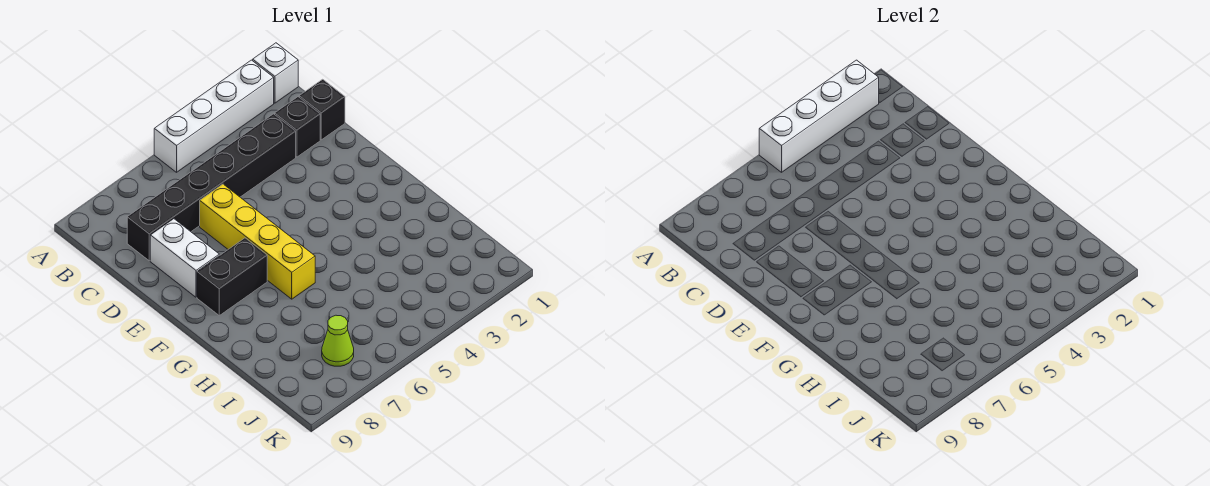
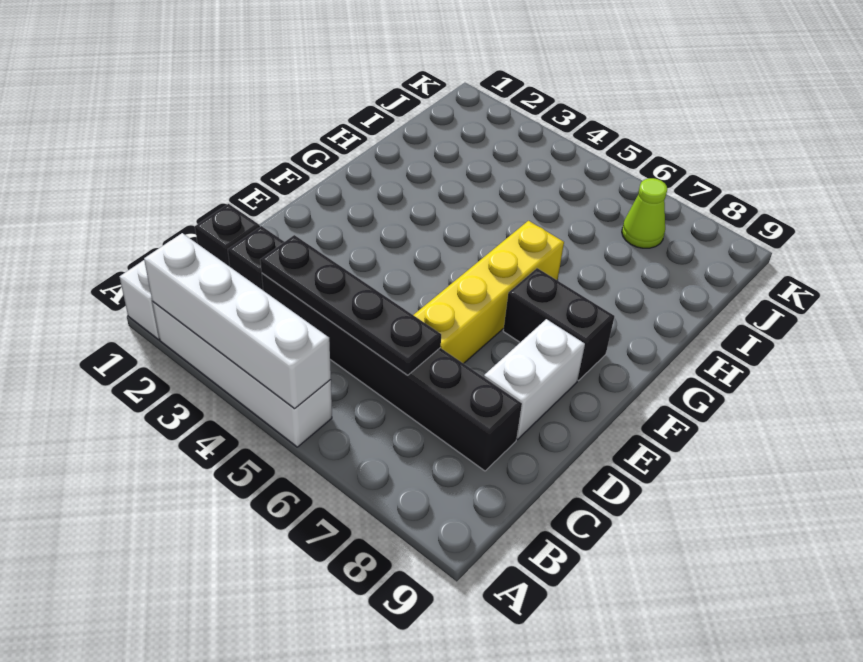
none -> black 1x4 plate [260,235,441,375]

